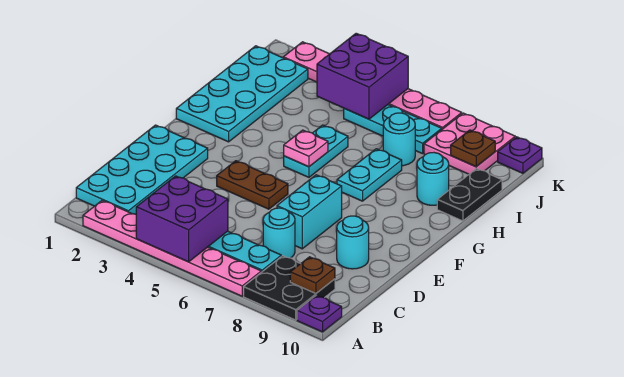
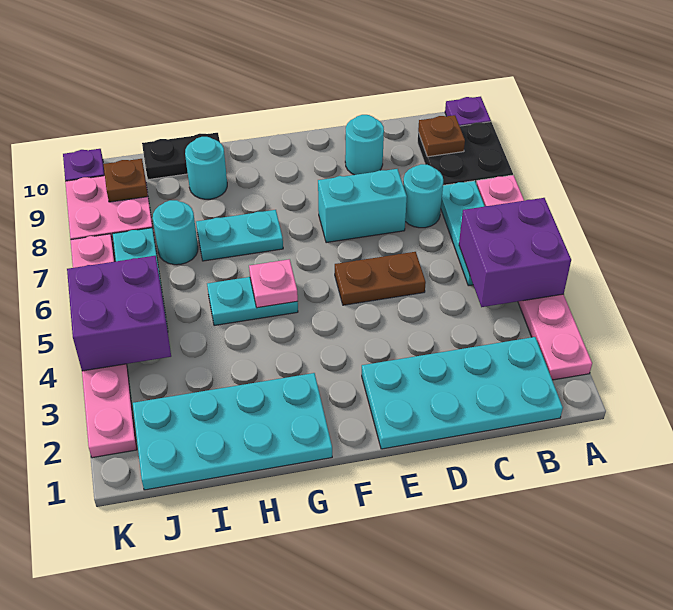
brown 1x2 plate [217,161,288,209] -> brown 1x2 plate turned to [335,252,426,305]

